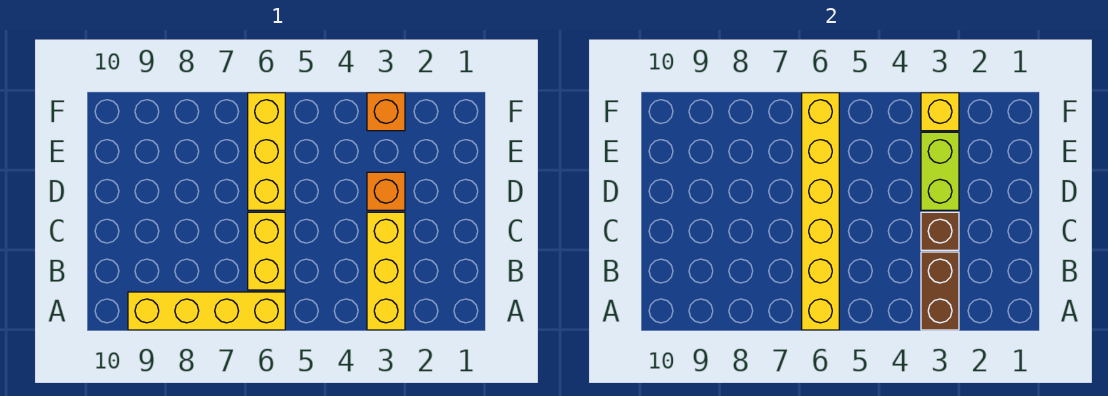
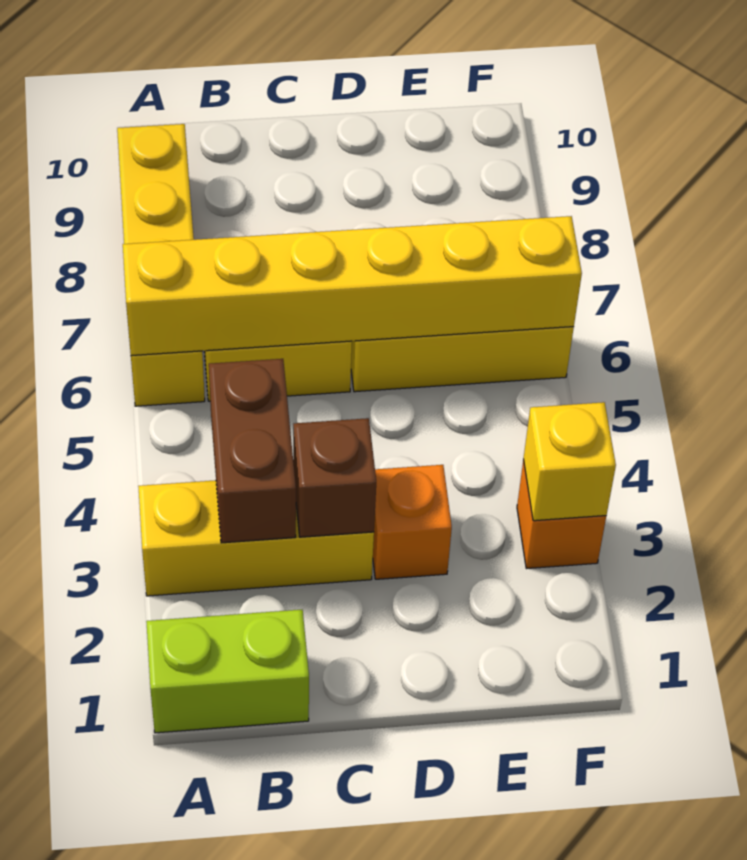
brown 1x2 brick [921,252,959,330] -> brown 1x2 brick turned to [209,359,296,543]
lime 1x2 brick [921,132,959,210] -> lime 1x2 brick moved to [146,610,309,733]

